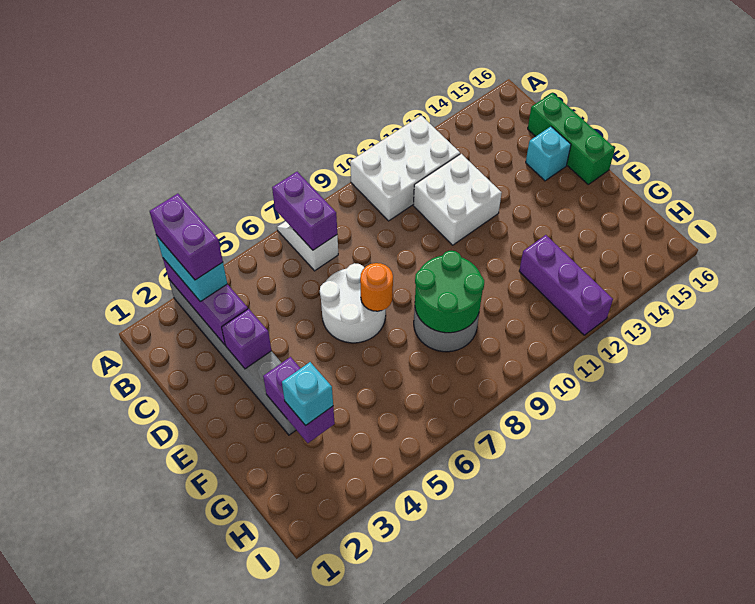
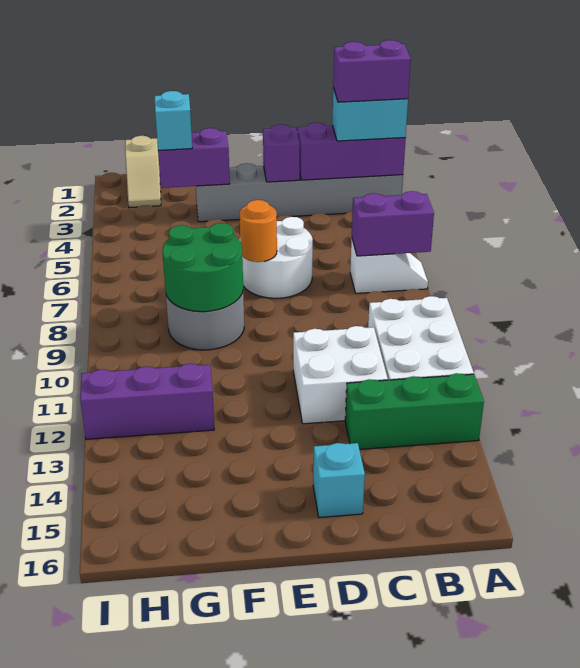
green 1x3 brick [528,93,615,184] -> green 1x3 brick moved to [345,373,484,449]
none -> tan 1x2 slope [125,136,161,208]

